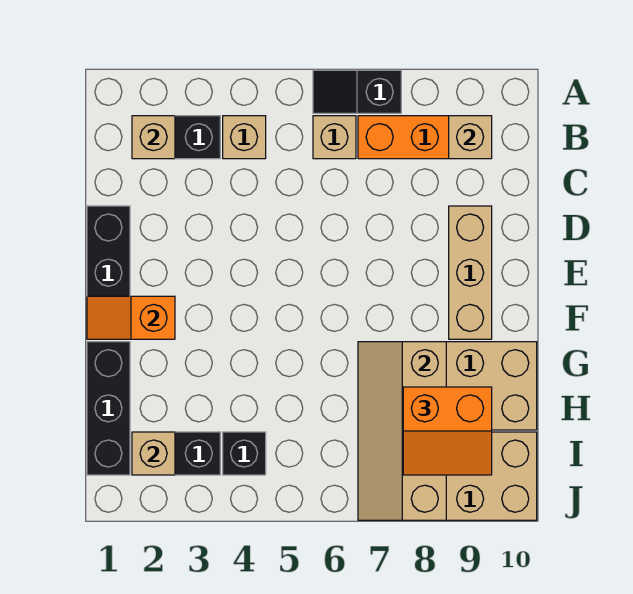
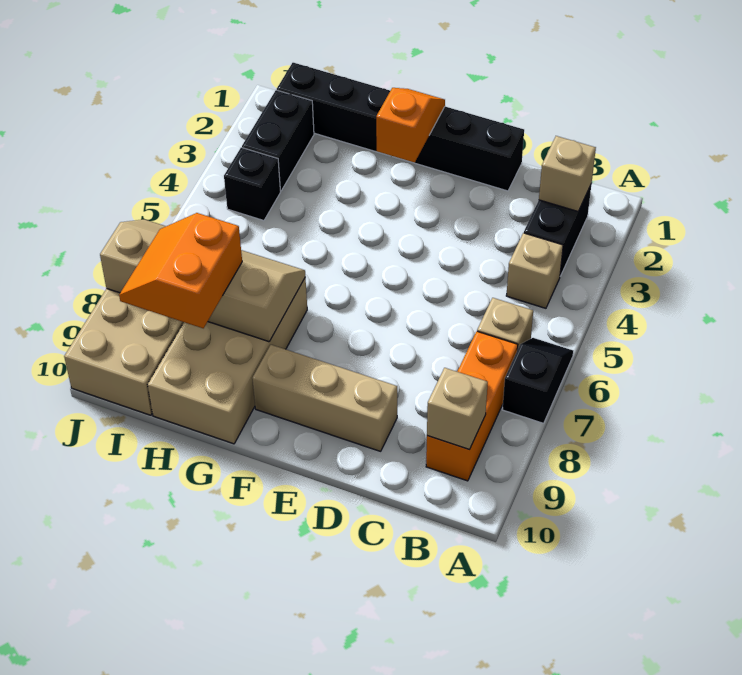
tan 1x1 brick [132,432,175,475] -> none

